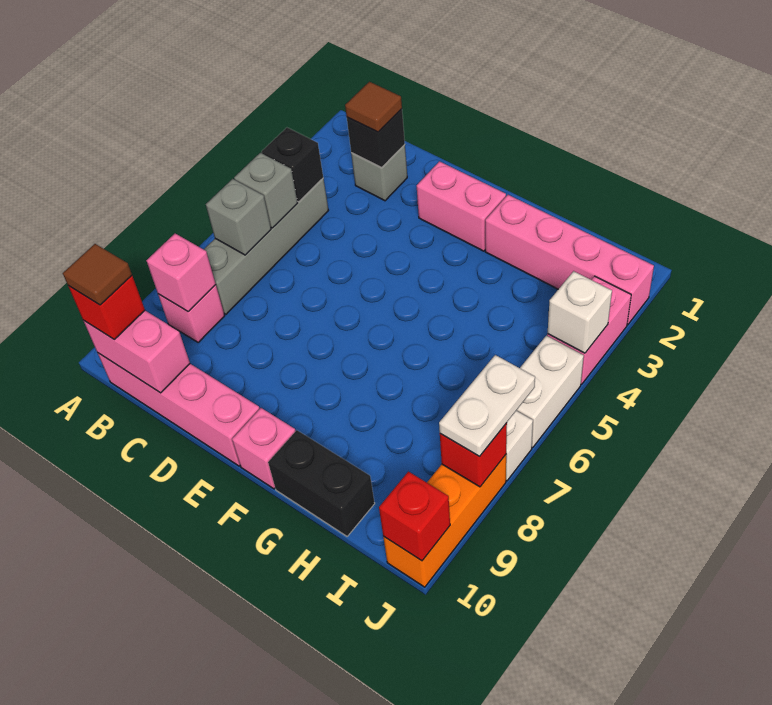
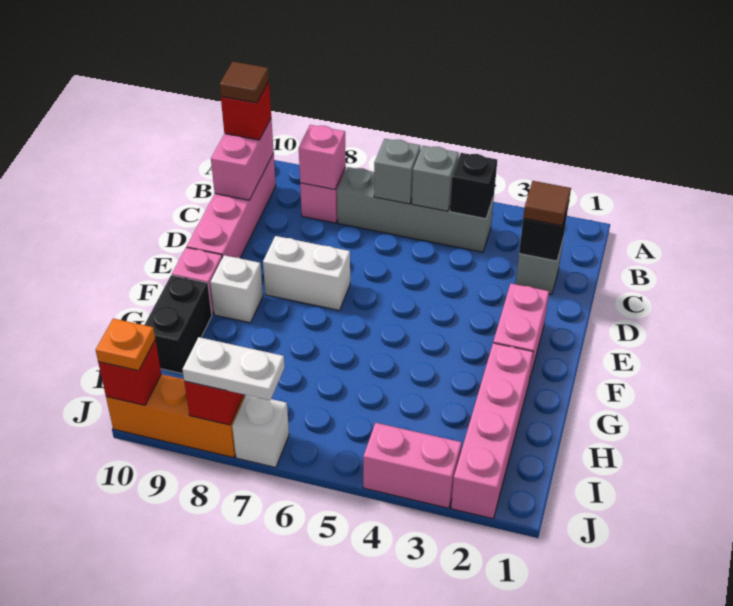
white 1x1 brick [548,271,612,353] -> white 1x1 brick moved to [210,255,263,323]
white 1x2 brick [516,336,584,448] -> white 1x2 brick moved to [263,236,350,310]
none -> orange 1x1 plate [96,318,155,371]

